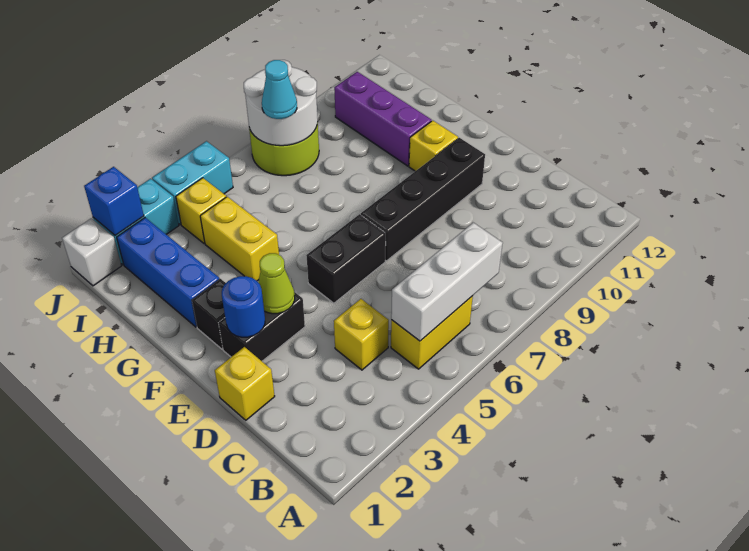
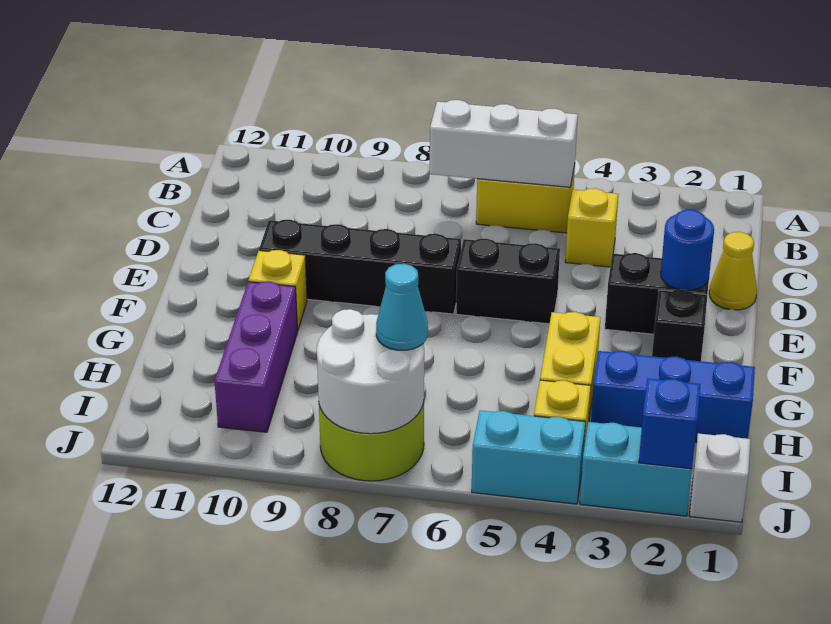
yellow 1x1 brick [215,347,275,420] -> yellow 1x1 cone [709,232,757,310]
lime 1x1 cone [258,253,295,314] -> none
blue 1x3 brick [117,218,219,327] -> blue 1x3 brick turned to [591,351,755,442]

